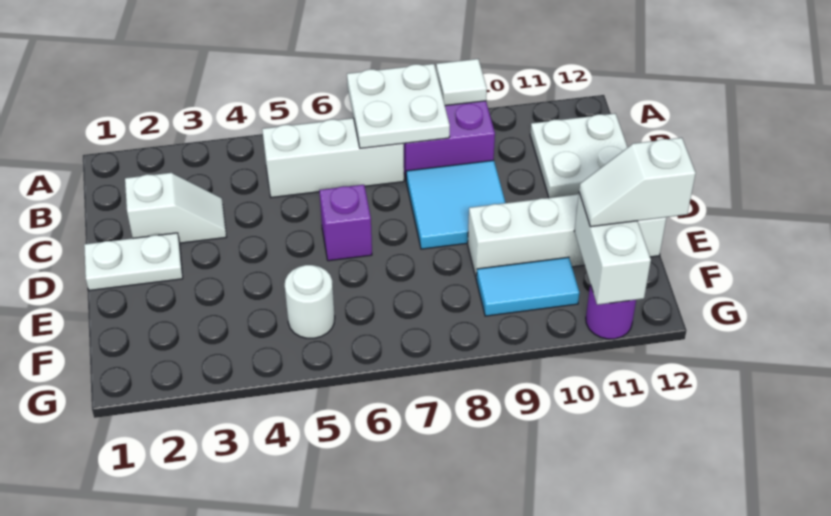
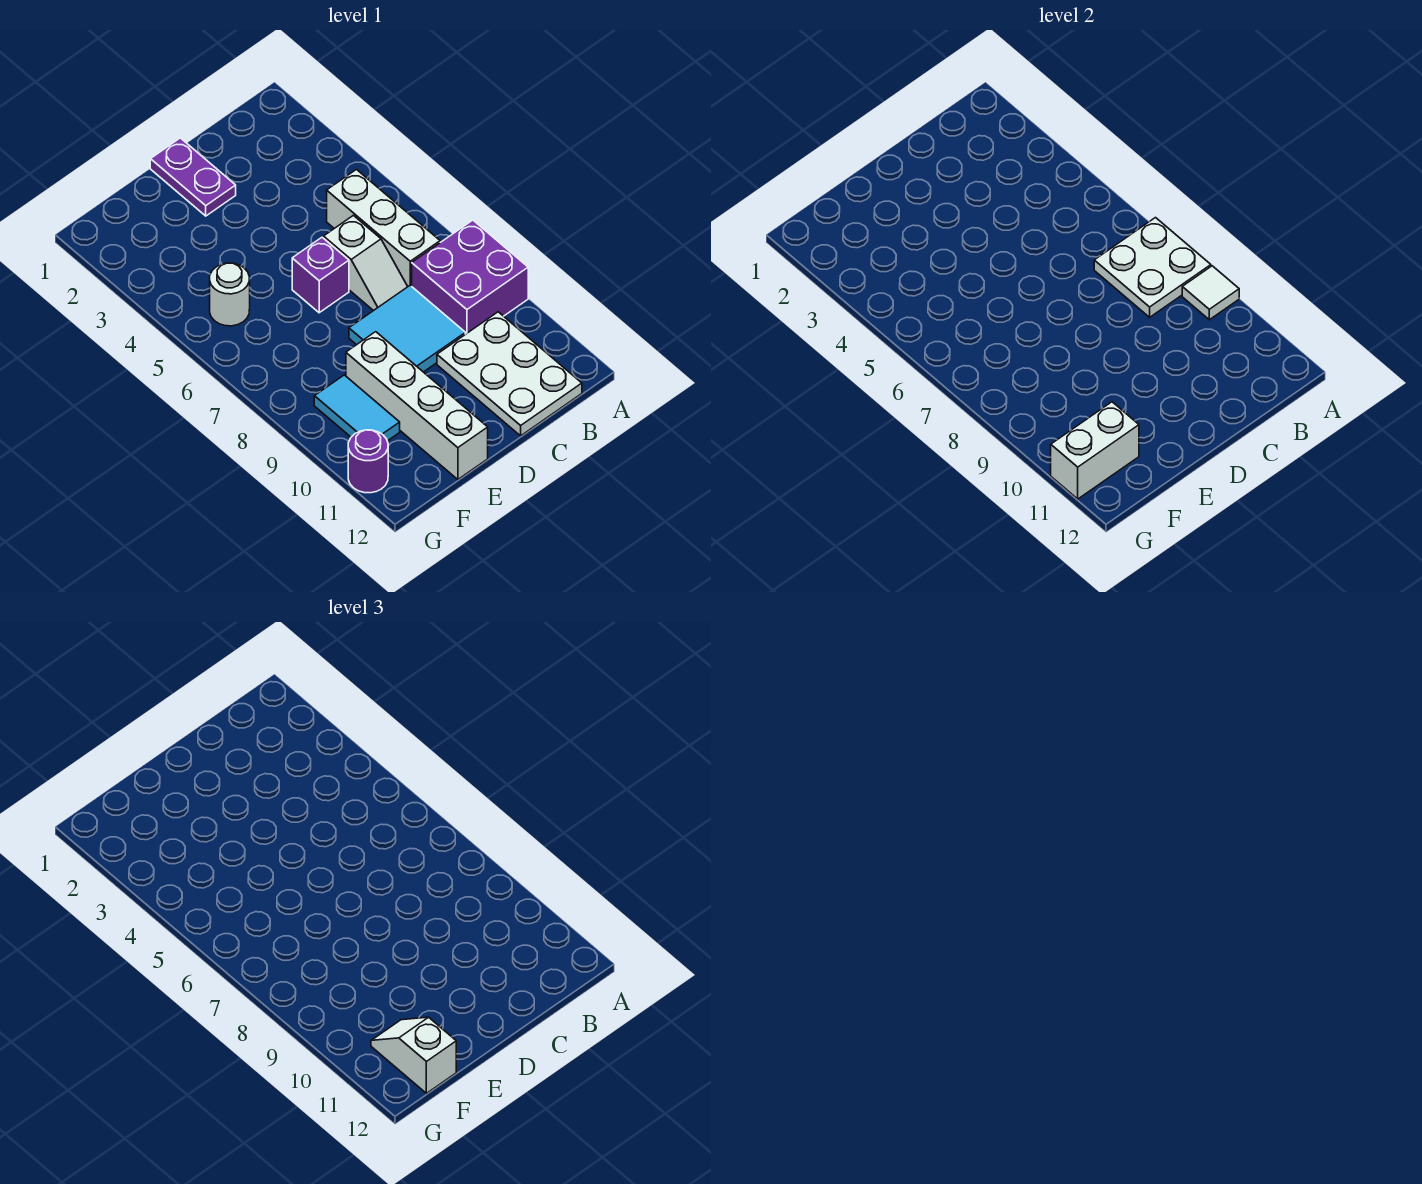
white 2x2 plate [530,113,628,198] -> white 2x3 plate [437,312,582,436]
white 1x2 slope [125,173,226,243] -> white 1x2 slope moved to [324,215,408,311]
white 1x2 plate [84,233,183,290] -> purple 1x2 plate [150,138,236,216]

